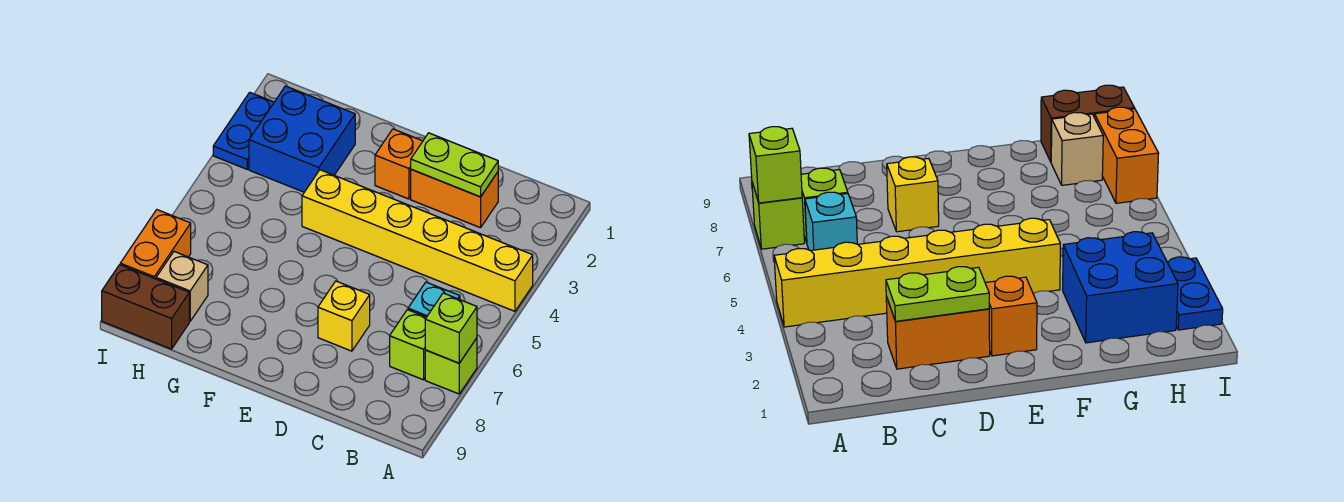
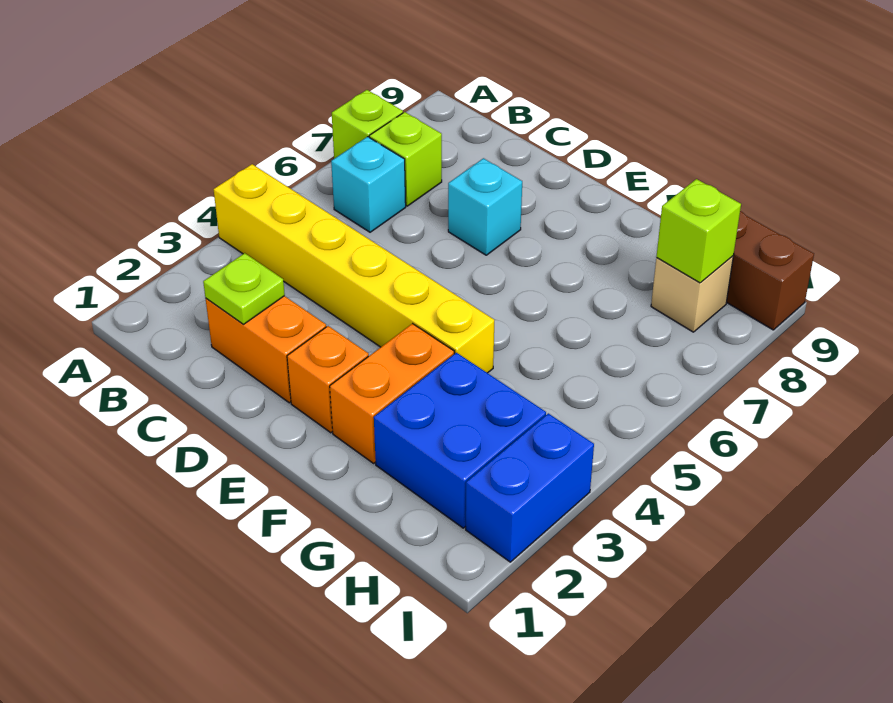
lime 1x1 brick [425,293,477,363] -> lime 1x1 brick moved to [656,179,741,283]
lime 1x2 plate [411,133,498,197] -> lime 1x1 plate [203,253,285,324]
yellow 1x1 brick [318,281,370,351] -> cyan 1x1 brick [448,158,522,255]
blue 1x2 plate [213,92,274,169] -> blue 1x2 brick [466,413,594,562]
orange 1x2 brick [120,210,191,279] -> orange 1x2 brick moved to [330,324,454,463]

